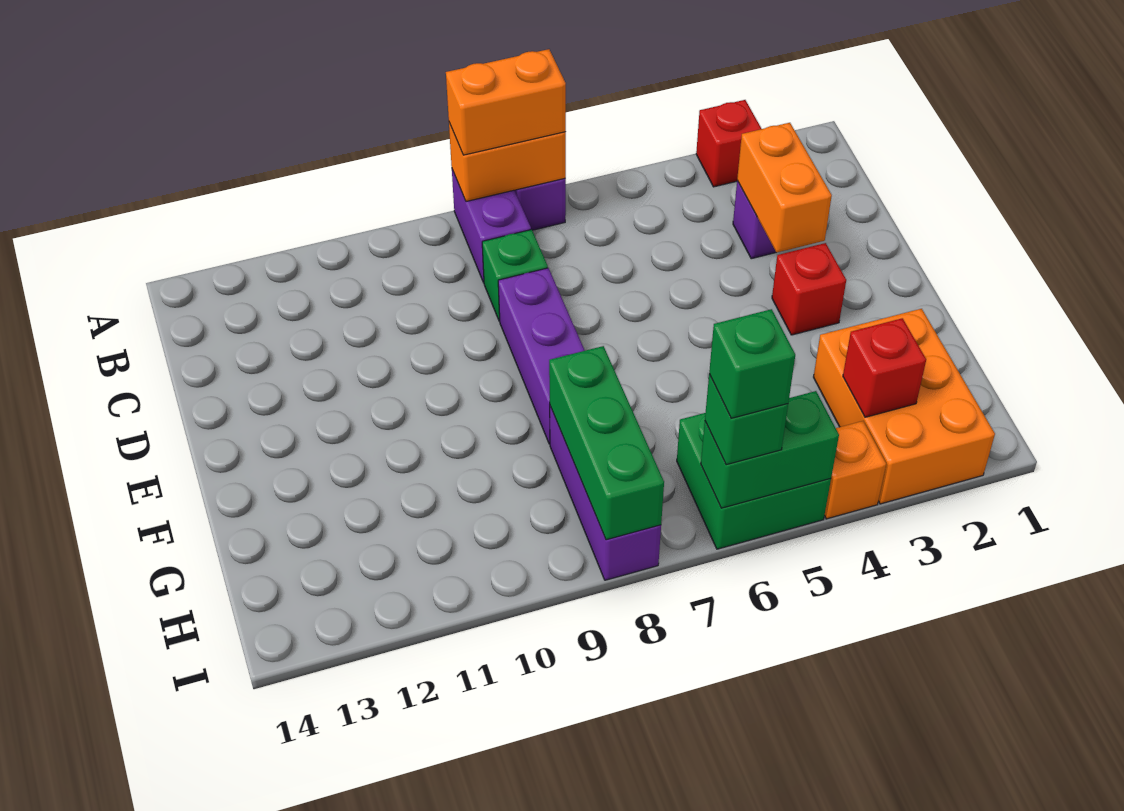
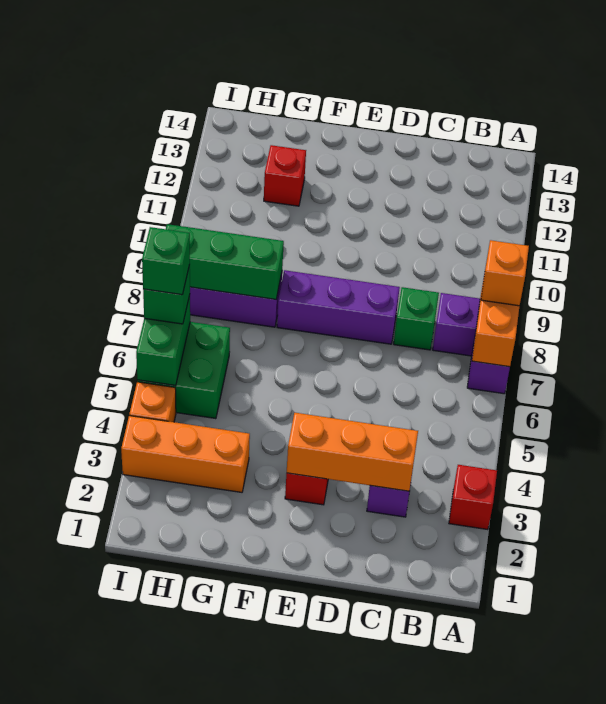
orange 1x2 brick [446,49,566,155] -> orange 1x1 brick [481,240,529,306]
orange 1x2 brick [737,123,832,253] -> orange 1x3 brick [287,413,418,491]
orange 2x3 brick [814,309,995,504] -> orange 1x3 brick [121,416,250,492]
red 1x1 brick [843,318,926,417] -> red 1x1 brick moved to [264,145,306,206]

